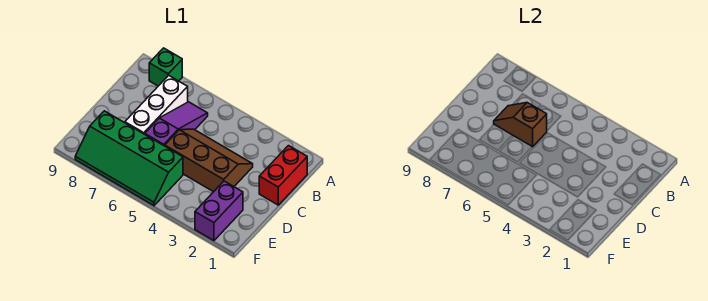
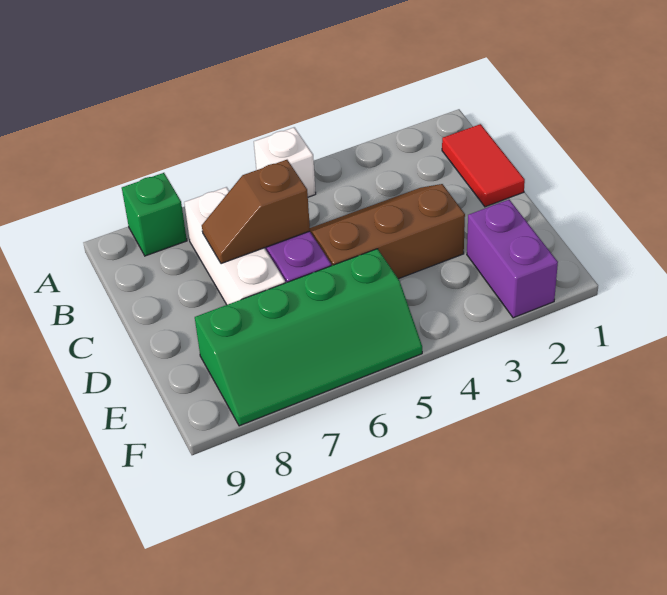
none -> white 1x1 brick [254,127,316,197]
red 1x2 brick [259,146,307,205] -> red 1x2 tile [442,124,525,207]

